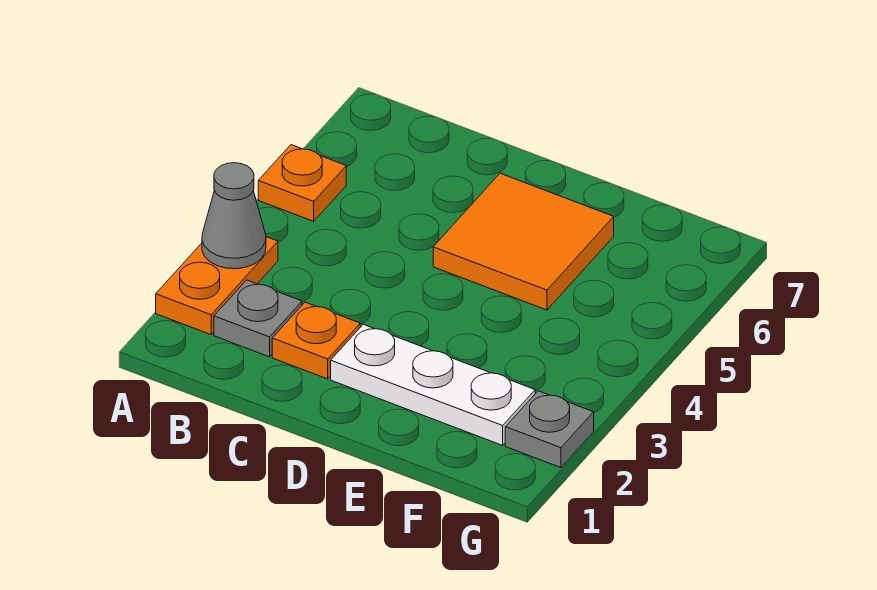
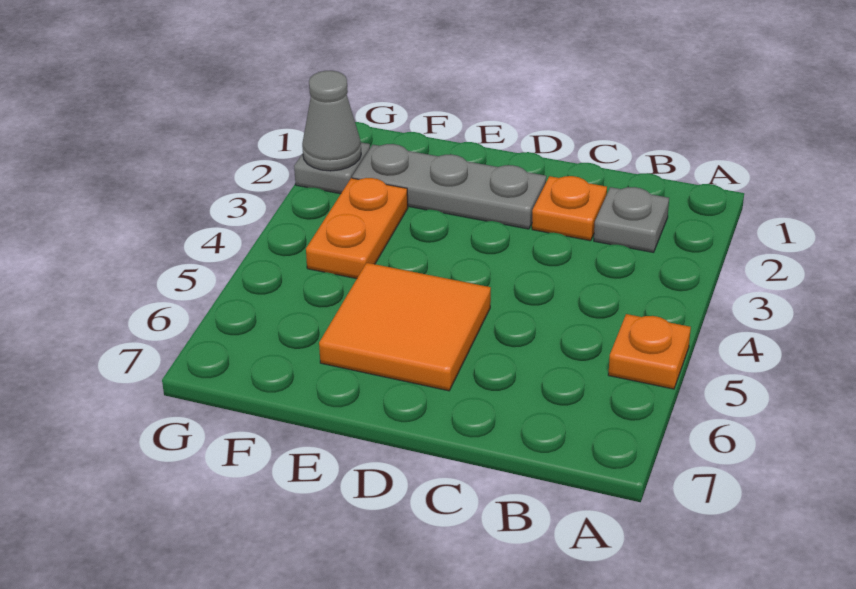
orange 1x2 plate [156,237,278,335] -> orange 1x2 plate moved to [306,178,408,279]
grey 1x1 cone [202,163,266,269] -> grey 1x1 cone moved to [302,71,361,171]
white 1x3 plate [331,324,535,445] -> grey 1x3 plate [352,144,546,229]

